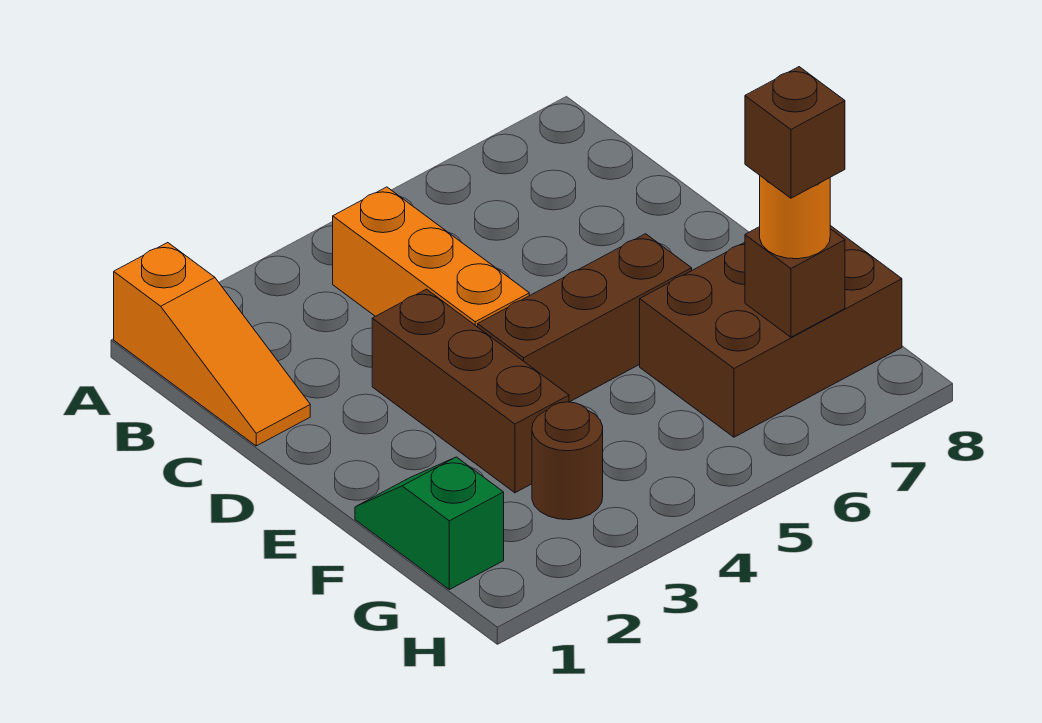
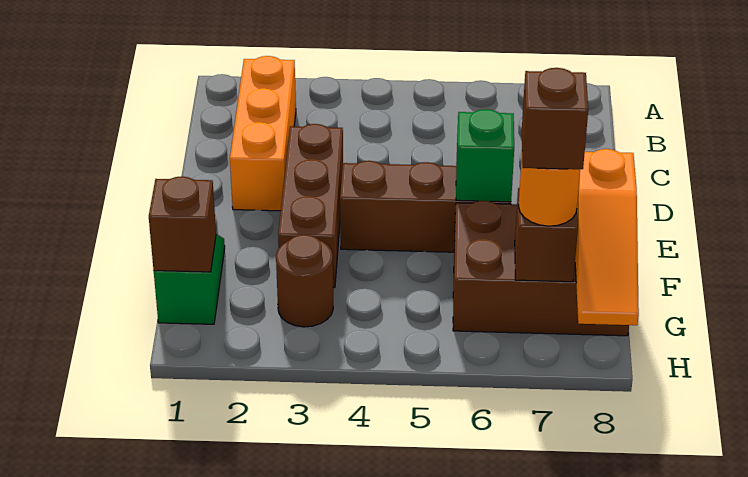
orange 1x3 slope [114,243,310,446] -> orange 1x3 slope moved to [575,149,639,325]
orange 1x3 brick [333,187,529,327] -> orange 1x3 brick moved to [230,56,296,211]
none -> green 1x1 brick [456,109,514,202]
none -> brown 1x1 brick [149,176,216,272]

